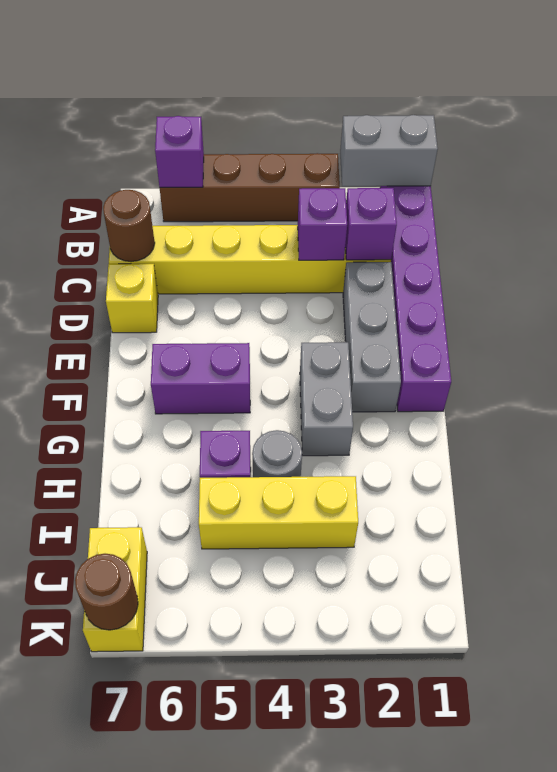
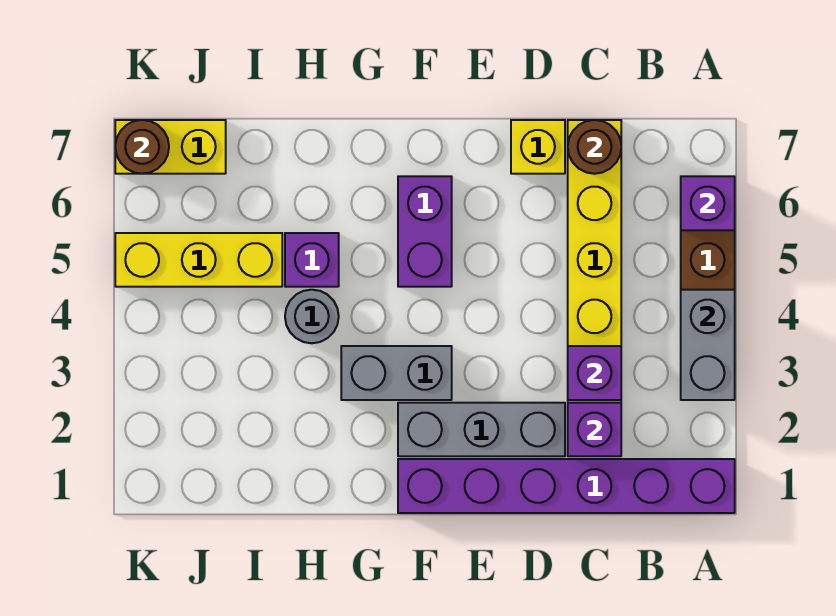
grey 1x2 brick [340,115,438,186] -> grey 1x2 brick moved to [681,290,735,400]
yellow 1x3 brick [199,476,358,549] -> yellow 1x3 brick turned to [115,233,282,287]

